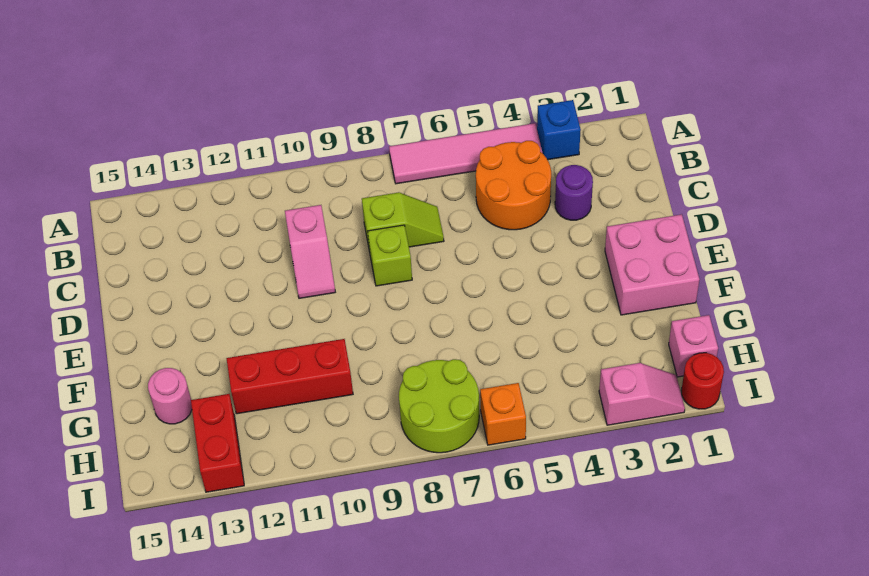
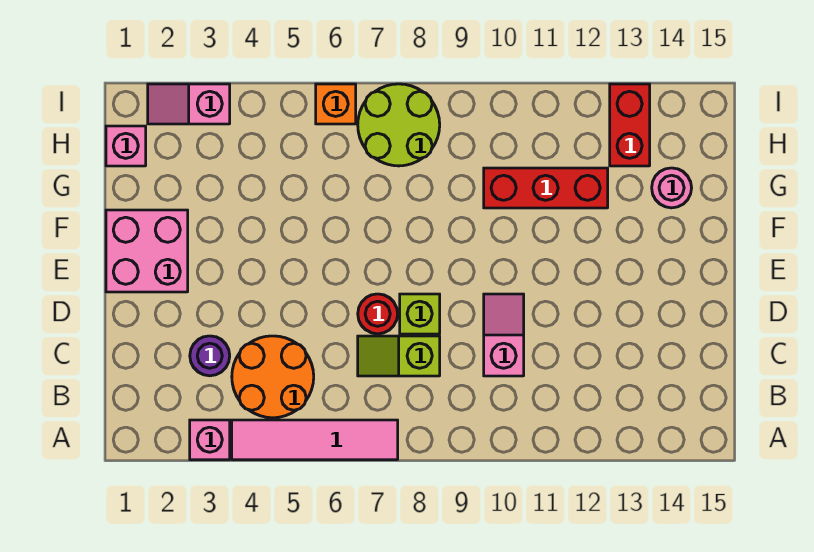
blue 1x1 brick [537,100,581,160] -> pink 1x1 brick [190,420,230,460]
red 1x1 round brick [681,353,724,409] -> red 1x1 round brick moved to [358,294,398,334]

